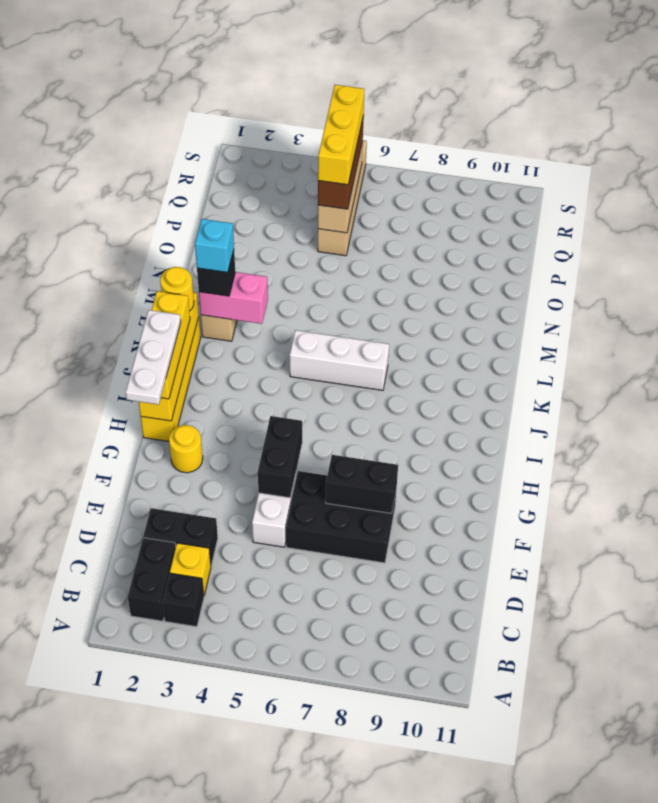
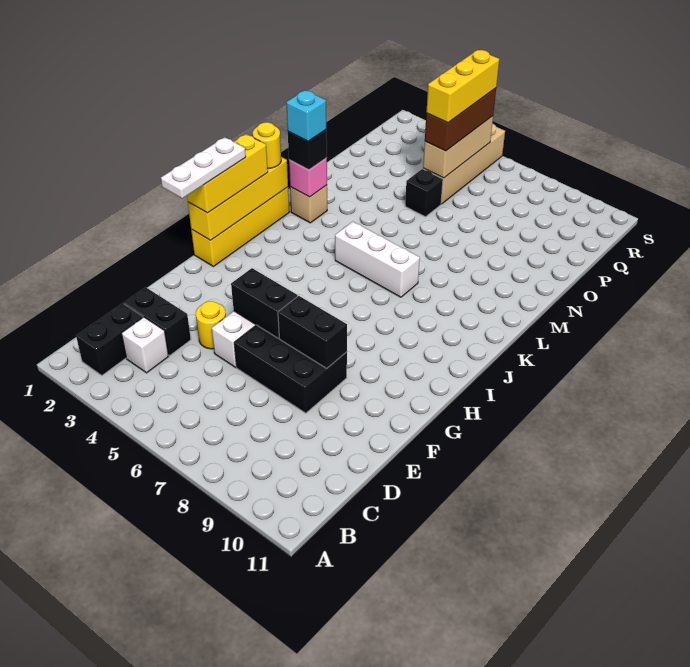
black 1x1 brick [162,573,204,627] -> black 1x1 brick moved to [405,169,443,217]
yellow 1x1 brick [170,543,211,595] -> white 1x1 brick [121,317,168,373]
black 1x2 brick [258,416,302,498] -> black 1x2 brick turned to [231,268,298,338]
yellow 1x1 round brick [169,425,203,473] -> yellow 1x1 round brick moved to [196,301,226,349]
pink 1x2 brick [199,272,268,324] -> pink 1x1 brick [289,158,327,197]

